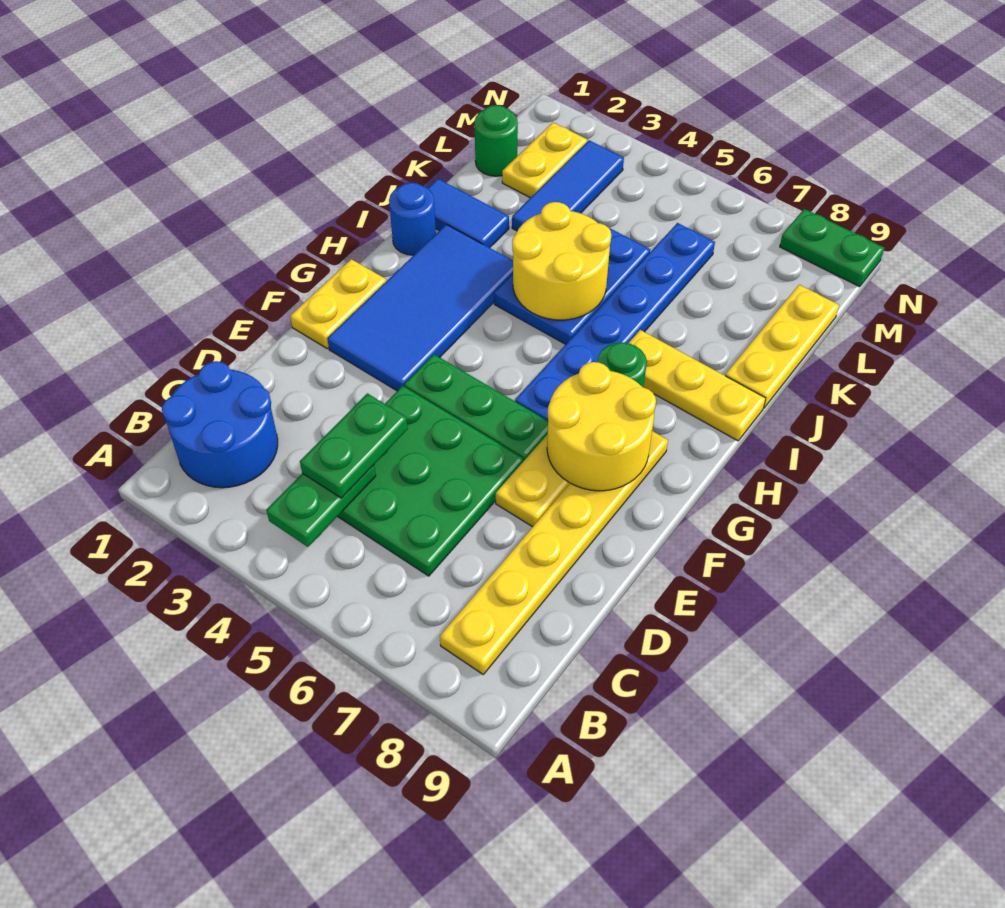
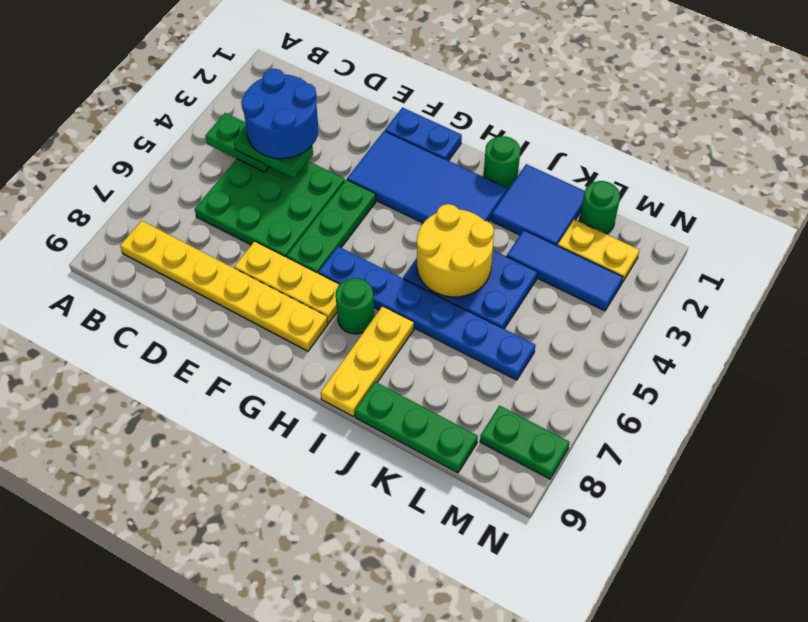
blue 2x2 round brick [162,361,278,488] -> blue 2x2 round brick moved to [241,69,318,159]
yellow 1x2 plate [290,259,386,348] -> blue 1x2 plate [385,108,462,161]
yellow 2x2 round brick [547,362,656,491] -> none
blue 1x1 round brick [389,183,436,255] -> green 1x1 round brick [484,136,520,189]
blue 1x2 tile [428,179,509,248] -> blue 2x2 tile [491,164,585,246]
yellow 1x3 plate [725,285,839,408] -> green 1x3 plate [355,382,478,473]
green 1x2 plate [780,209,884,287] -> green 1x2 plate turned to [480,406,570,479]

